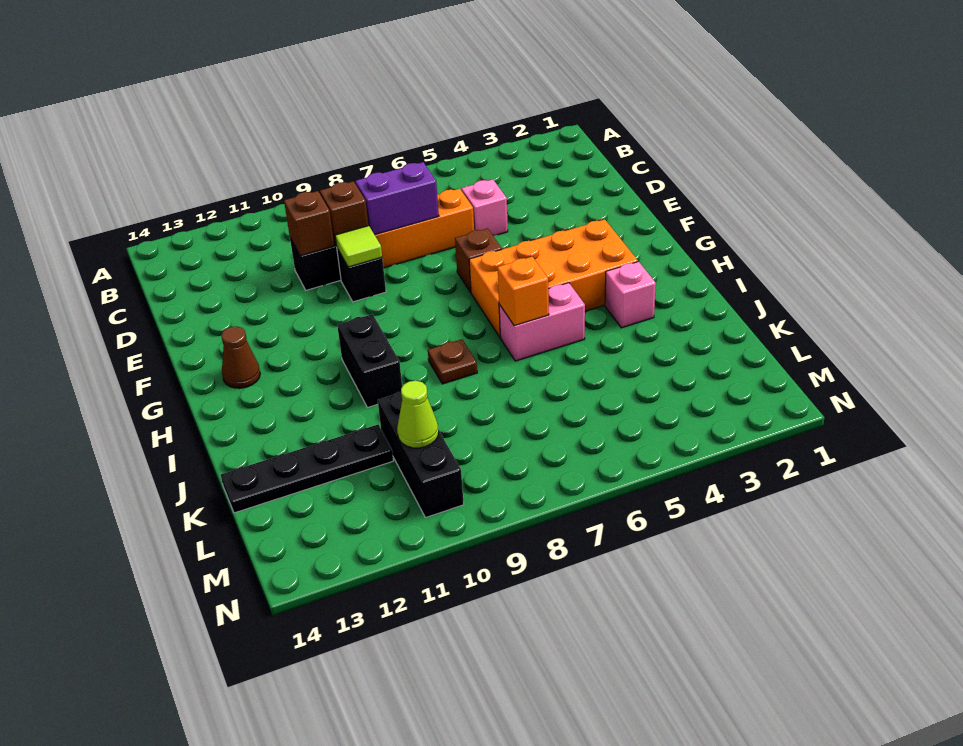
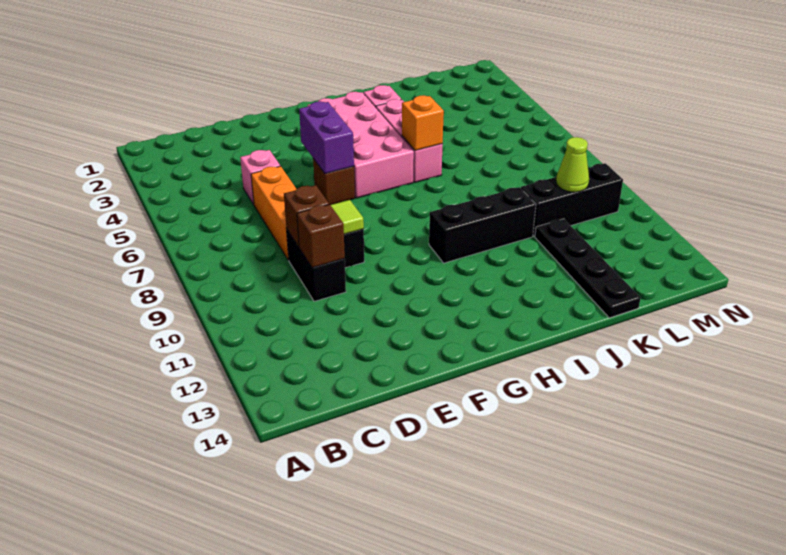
purple 1x2 brick [355,162,439,235] -> purple 1x2 brick moved to [299,101,354,174]
orange 2x4 brick [469,219,638,337] -> pink 2x4 brick [308,92,414,198]
brown 1x1 cone [222,326,260,388] -> none
black 1x2 brick [337,314,402,408] -> black 1x3 brick [429,187,536,263]
pink 1x2 brick [499,283,585,361] -> pink 1x3 brick [376,99,443,182]
brown 1x1 plate [428,339,477,384] -> none

